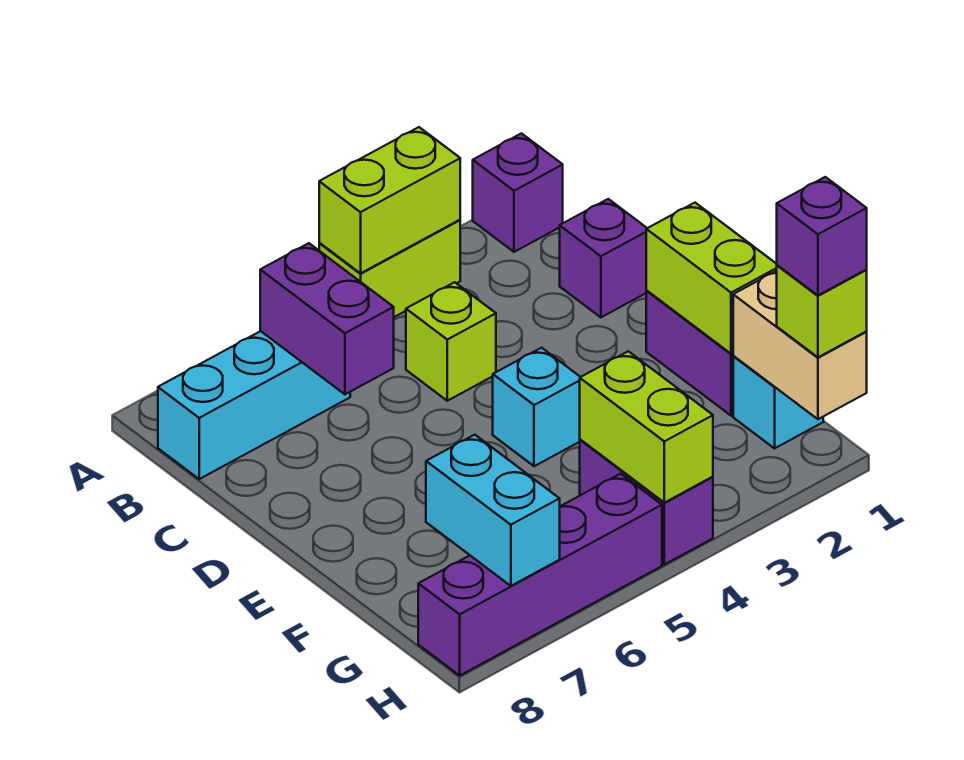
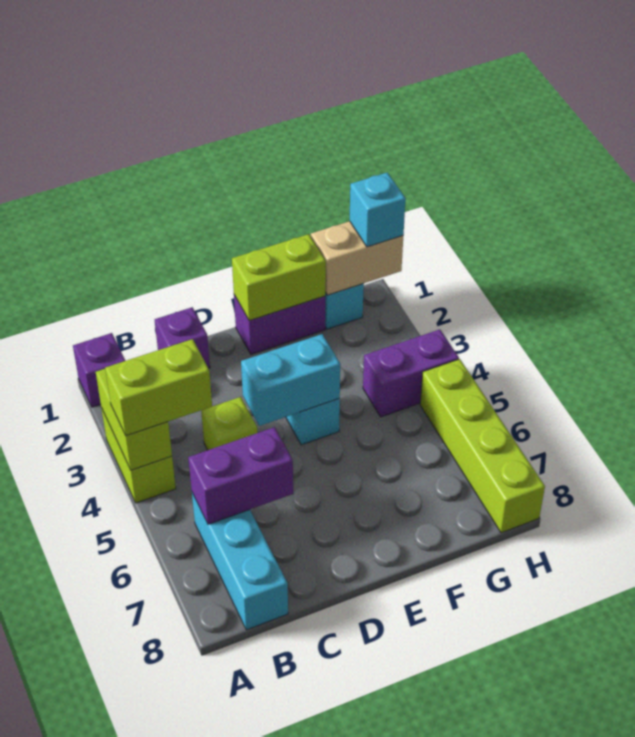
lime 1x2 brick [580,351,713,503] -> lime 1x2 brick moved to [105,339,212,436]
cyan 1x2 brick [426,435,560,586] -> cyan 1x2 brick moved to [241,334,340,426]
lime 1x1 brick [777,265,867,357] -> cyan 1x1 brick [350,172,406,247]
purple 1x1 brick [777,177,867,295] -> none
purple 1x4 brick [418,474,662,675] -> lime 1x4 brick [420,359,545,533]

